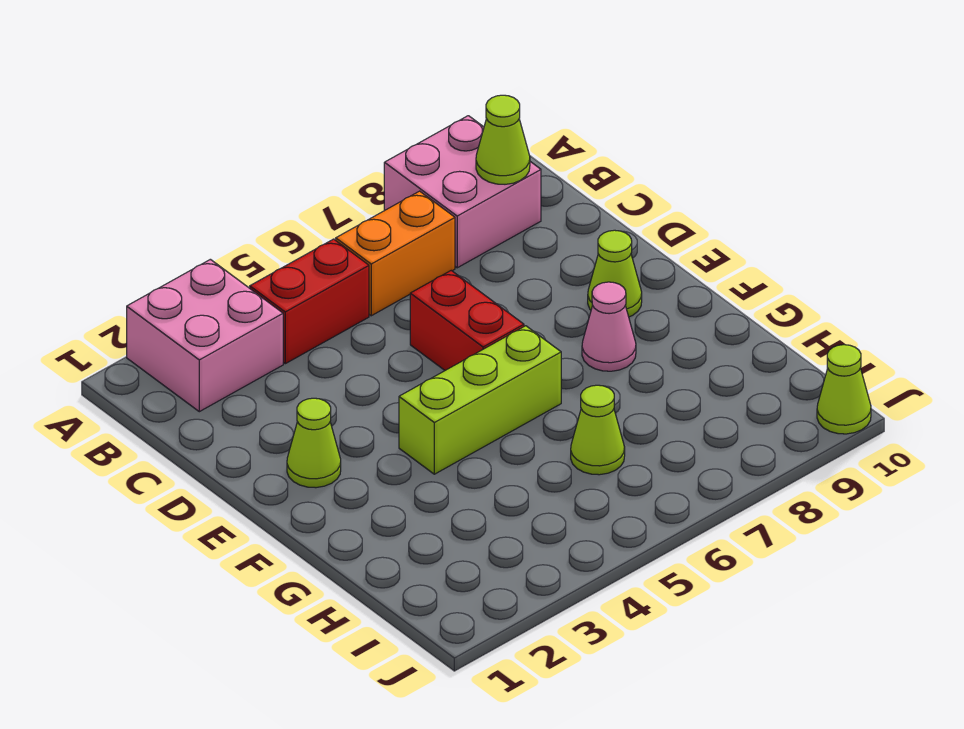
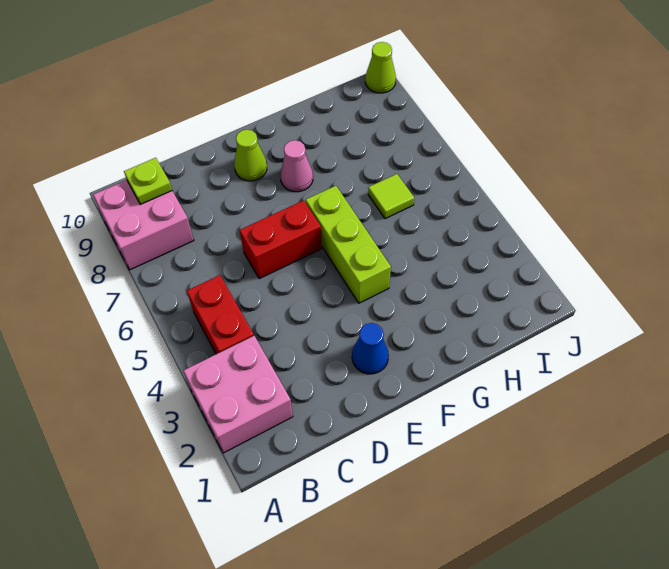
orange 1x2 brick [336,191,455,316] -> none
lime 1x1 cone [476,95,530,184] -> lime 1x1 plate [124,158,172,205]
lime 1x1 cone [287,398,341,488] -> blue 1x1 cone [352,323,389,374]
lime 1x1 cone [571,385,625,475] -> lime 1x1 tile [368,174,414,219]

